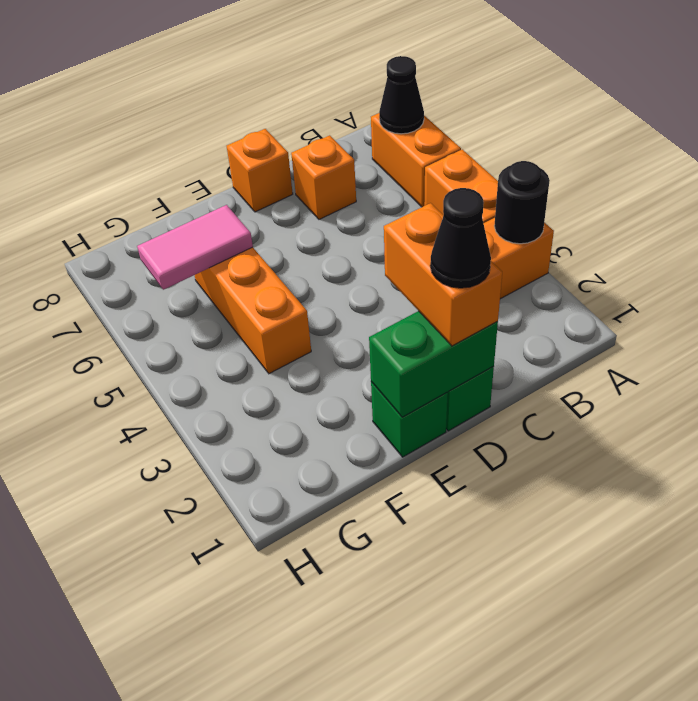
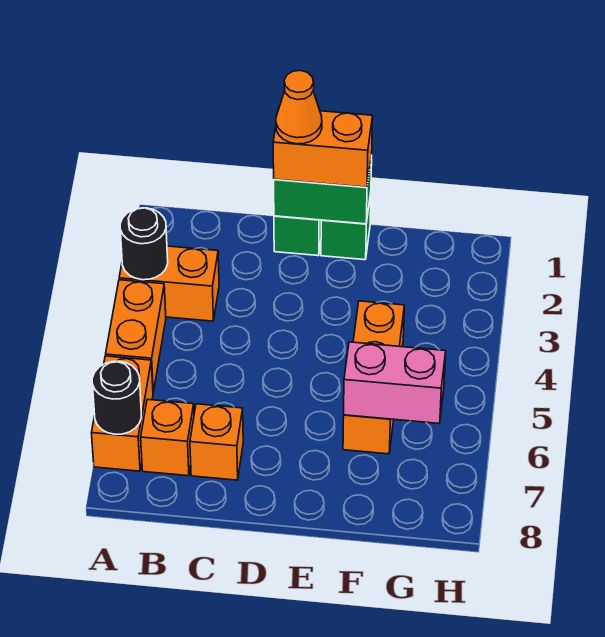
black 1x1 cone [379,56,424,134] -> black 1x1 round brick [92,361,141,434]
orange 1x2 brick [384,203,502,346] -> orange 1x2 brick turned to [273,108,373,187]
black 1x1 cone [430,188,491,288] -> orange 1x1 cone [276,70,322,144]
orange 1x1 brick [227,129,293,212] -> orange 1x1 brick moved to [141,399,194,476]
pink 1x2 tile [137,205,253,290] -> pink 1x2 brick [344,342,446,423]

